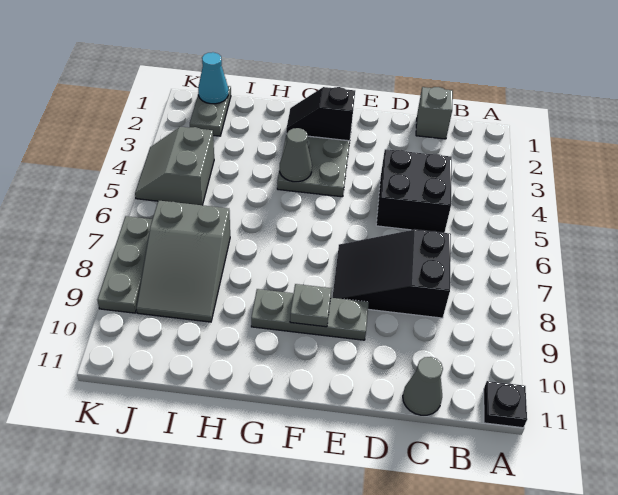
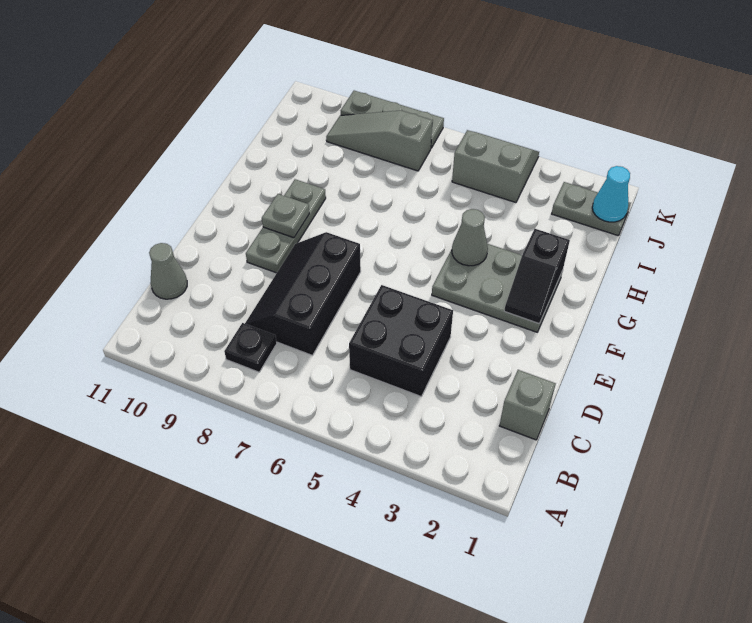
black 1x1 plate [484,381,527,428] -> black 1x1 plate moved to [224,323,277,372]
black 2x3 slope [333,230,451,318] -> black 2x3 slope turned to [245,232,361,355]
black 1x2 slope [286,87,355,141] -> black 1x2 slope turned to [504,229,570,323]
grey 2x3 slope [136,201,230,322] -> grey 1x3 slope [326,110,433,171]

